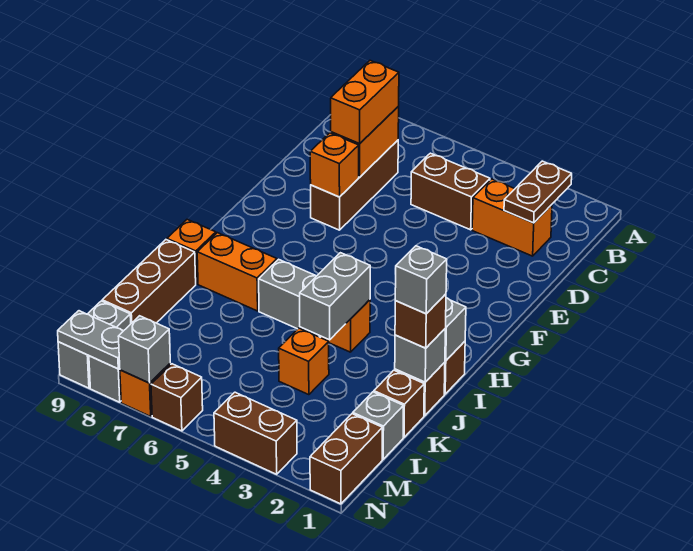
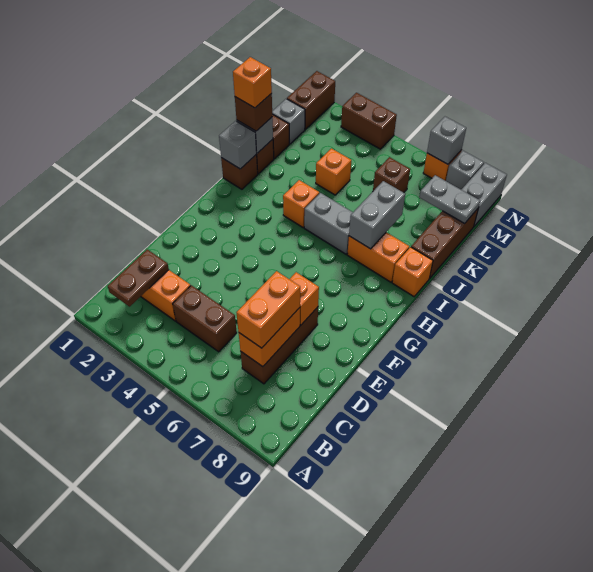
grey 1x2 brick [300,253,370,340] -> grey 1x2 brick moved to [349,181,405,249]
grey 1x1 brick [395,246,447,314] -> orange 1x1 brick [233,57,272,108]
brown 1x1 brick [151,364,203,431] -> brown 1x1 brick moved to [373,157,410,193]
grey 1x2 plate [58,311,123,369] -> grey 1x2 plate moved to [419,175,480,223]

